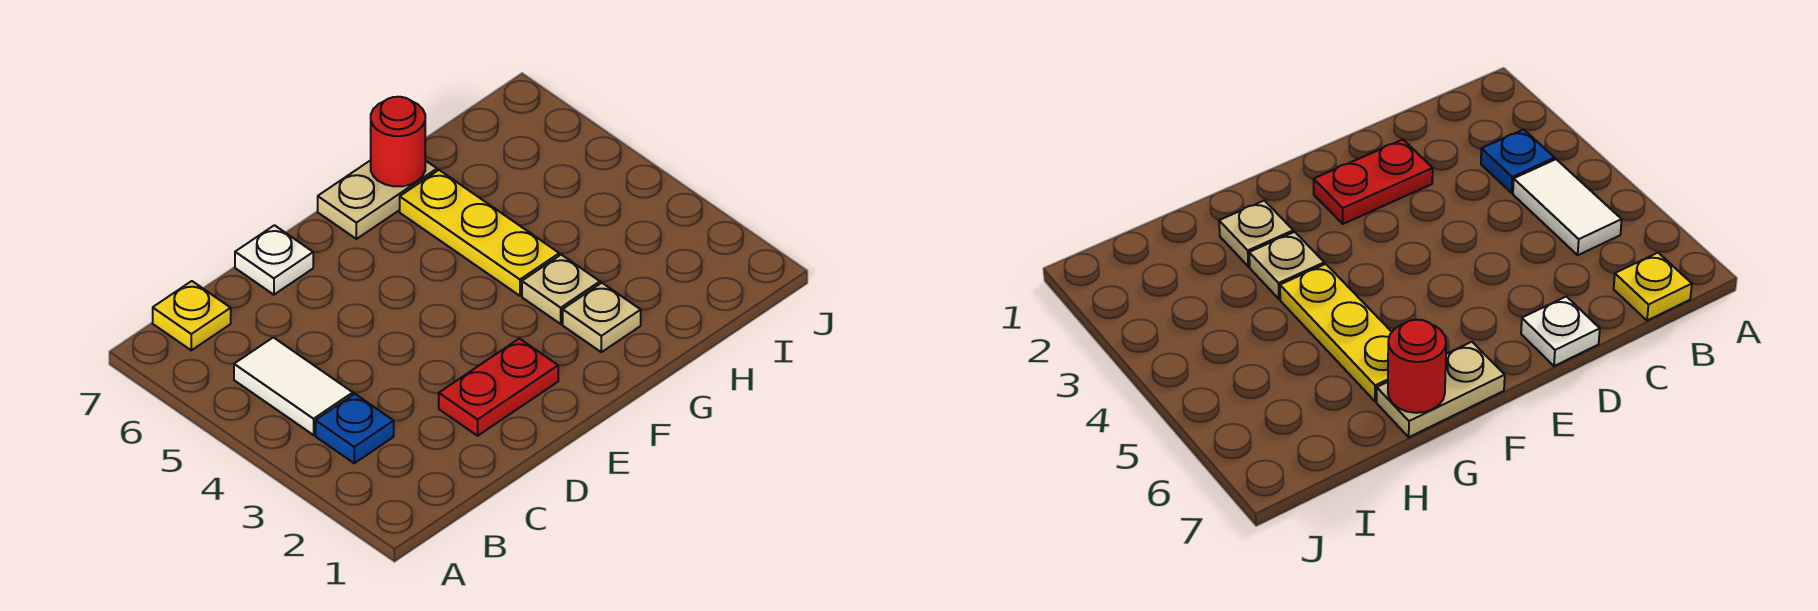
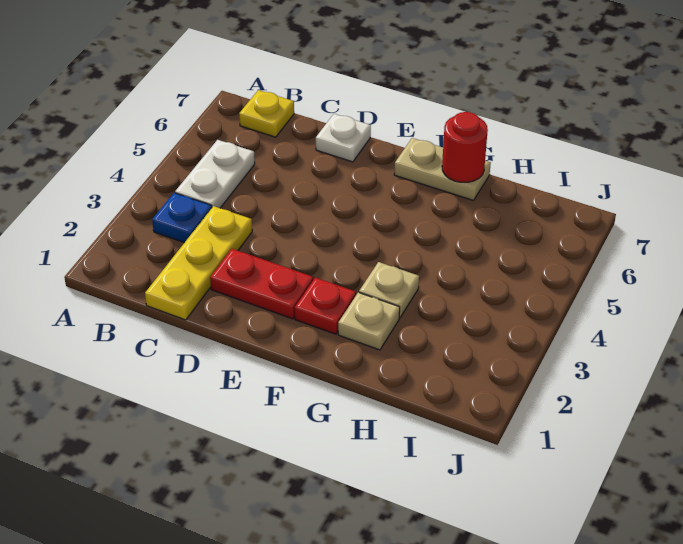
white 1x2 tile [234,337,353,435] -> white 1x2 plate [175,140,255,208]
none -> red 1x1 plate [295,278,356,334]
yellow 1x3 plate [400,170,559,296] -> yellow 1x3 plate moved to [145,206,252,320]

